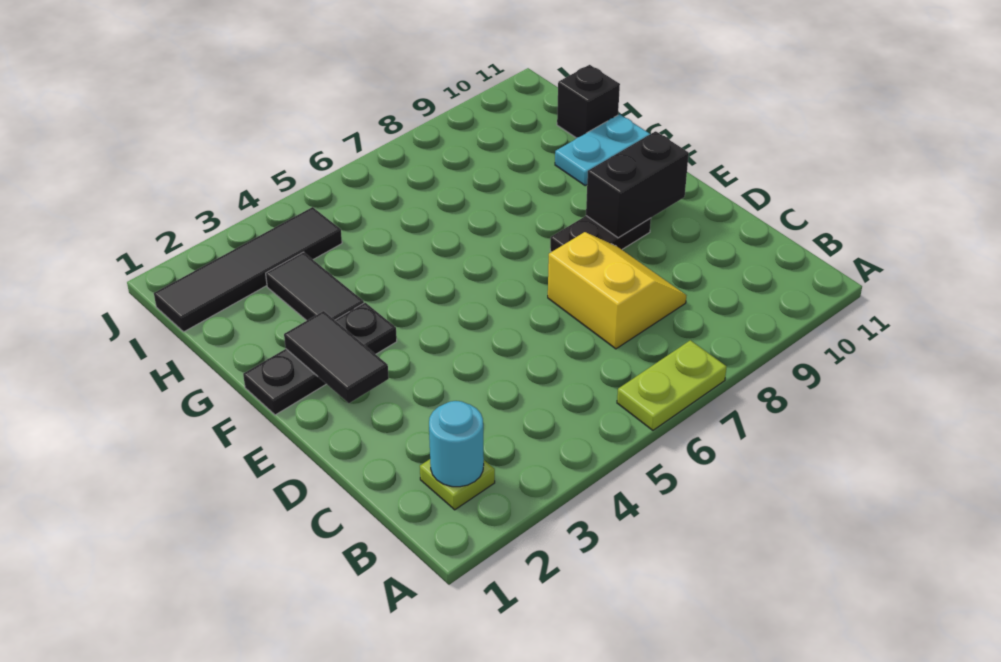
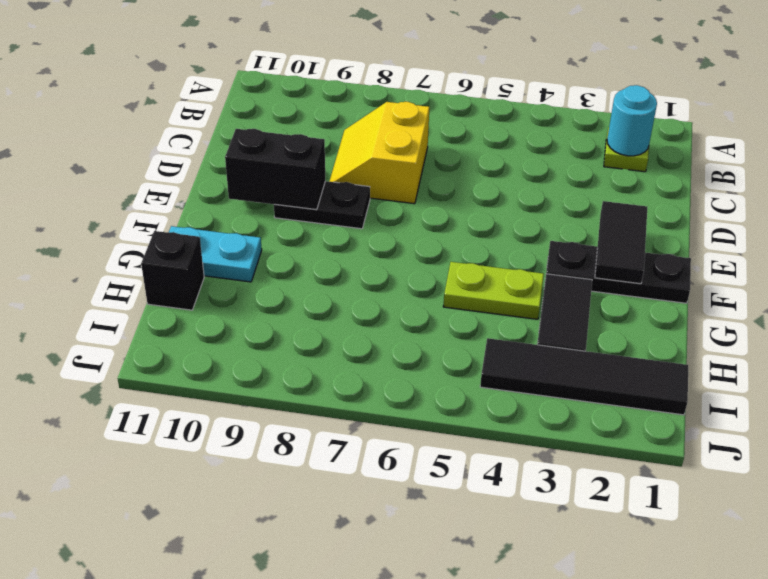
lime 1x2 plate [617,340,726,430] -> lime 1x2 plate moved to [443,262,544,319]

